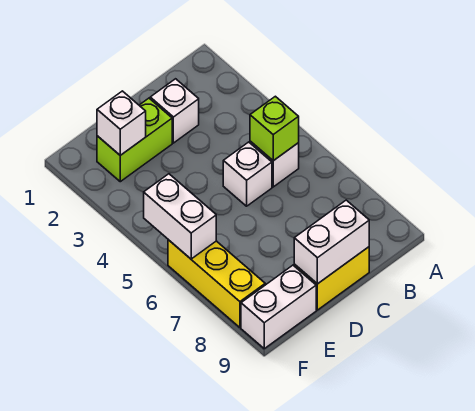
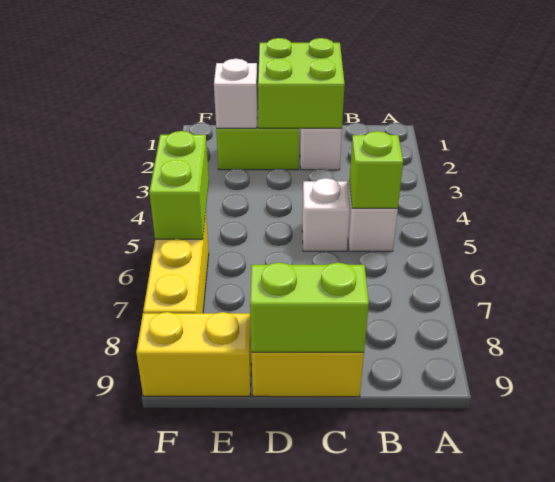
none -> lime 2x2 brick [258,38,345,129]
white 1x2 brick [294,200,369,284] -> lime 1x2 brick [250,262,369,352]
white 1x2 brick [241,265,316,349] -> yellow 1x2 brick [136,312,252,396]
white 1x2 brick [144,174,216,259] -> lime 1x2 brick [149,131,209,239]

